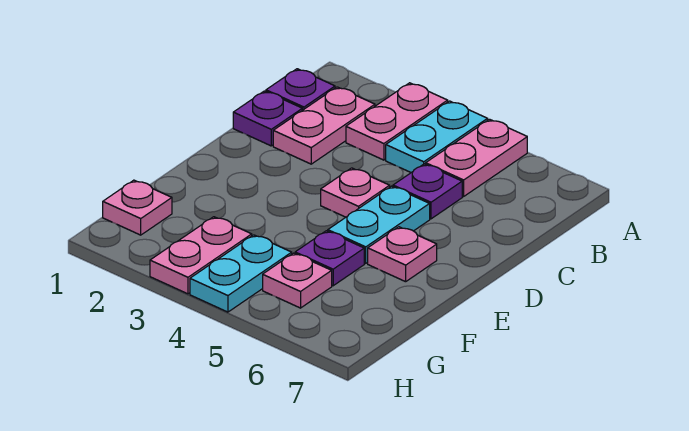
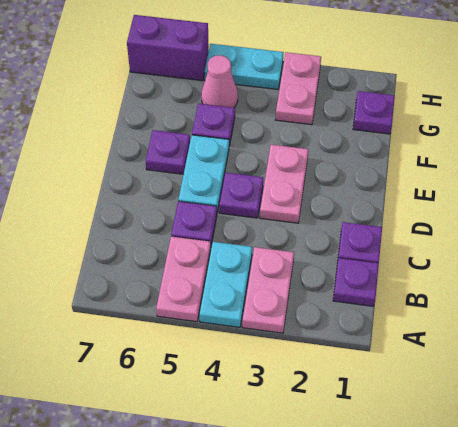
pink 1x2 plate [273,87,375,164] -> pink 1x2 plate moved to [260,145,308,223]
pink 1x1 plate [321,168,390,217] -> purple 1x1 plate [219,173,263,218]
pink 1x1 plate [368,227,437,282] -> purple 1x1 plate [146,130,190,174]
pink 1x1 plate [103,180,172,235] -> purple 1x1 plate [353,91,395,134]
cyan 1x2 plate [190,235,292,312] -> cyan 1x2 plate turned to [205,44,284,89]
pink 1x1 plate [263,253,332,308] -> pink 1x1 cone [201,55,238,108]
none -> purple 1x2 brick [127,15,209,81]

